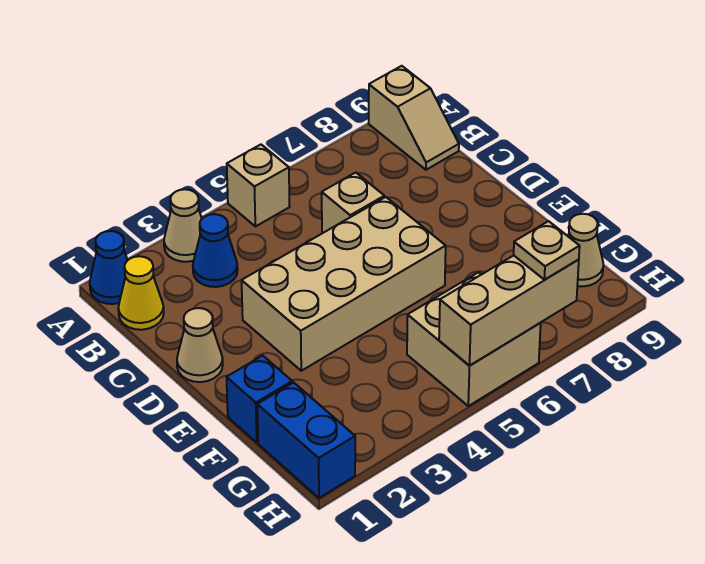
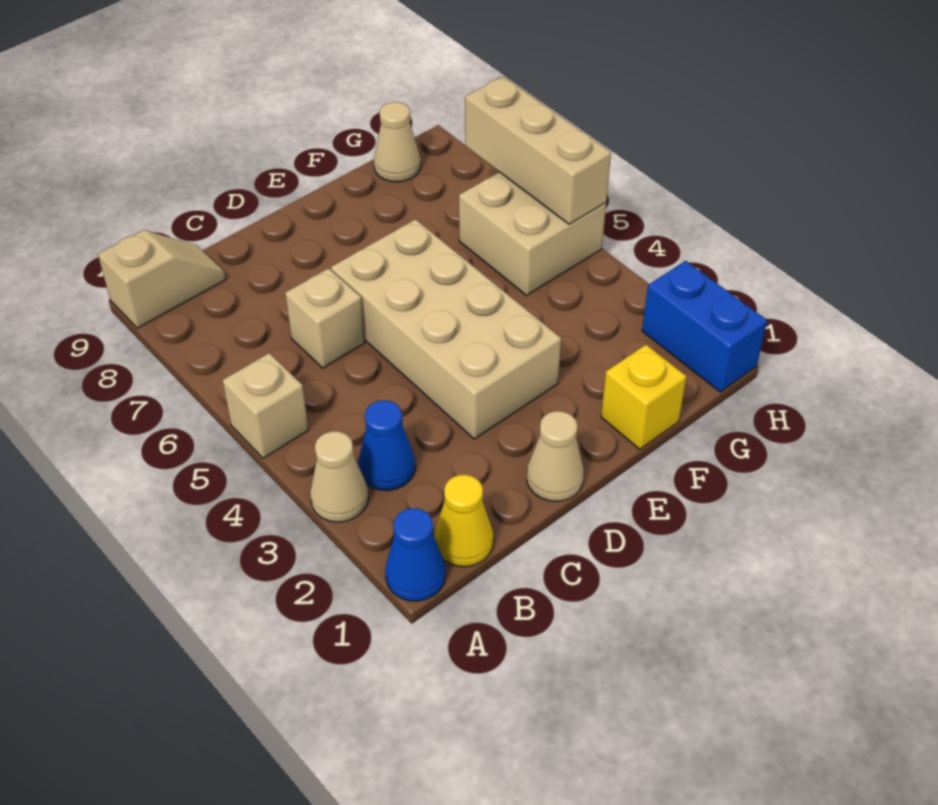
blue 1x1 brick [226,356,292,442] -> yellow 1x1 brick [601,345,687,449]
blue 1x2 brick [257,382,355,498] -> blue 1x2 brick turned to [642,261,767,392]
tan 1x1 plate [514,221,580,280] -> none

